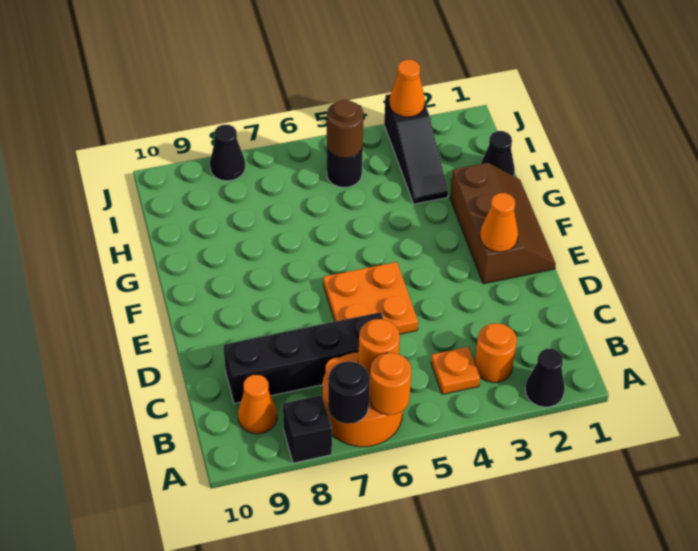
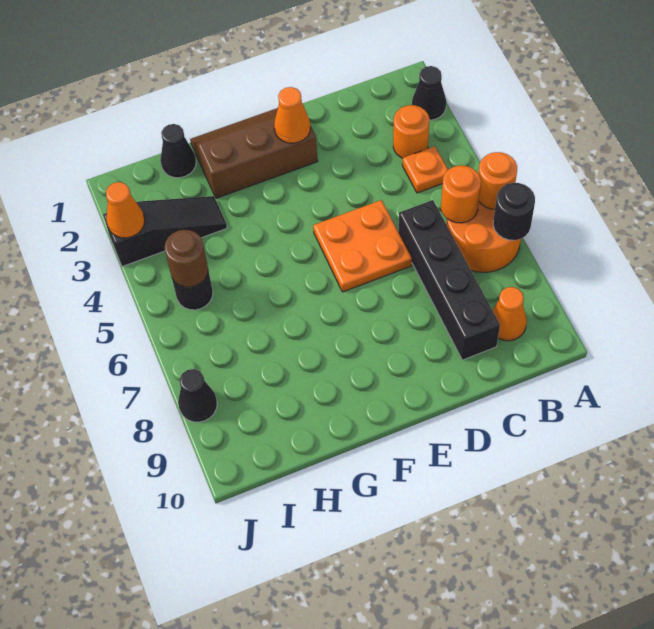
black 1x1 brick [283,395,332,463] -> none

